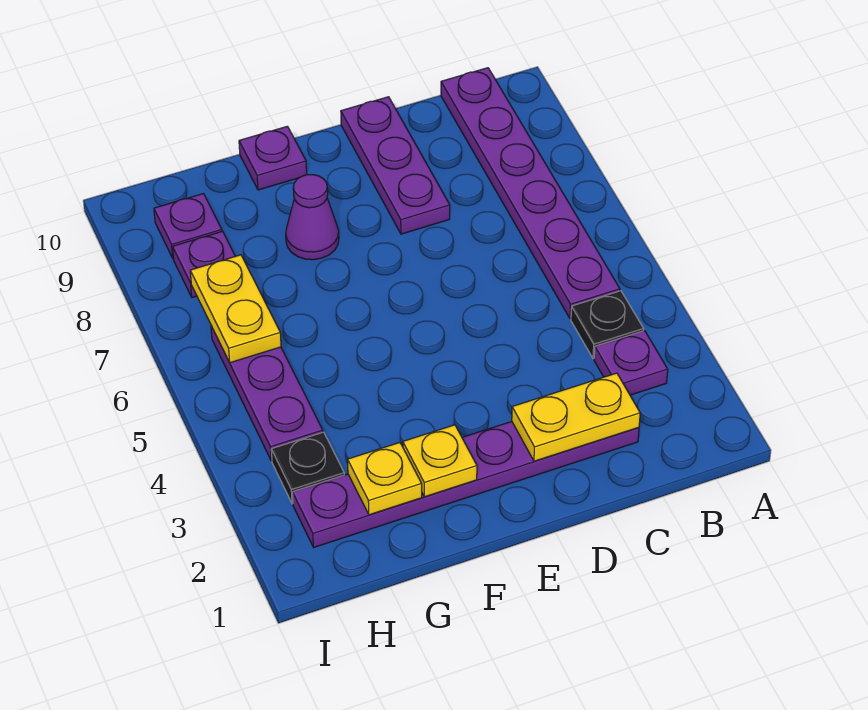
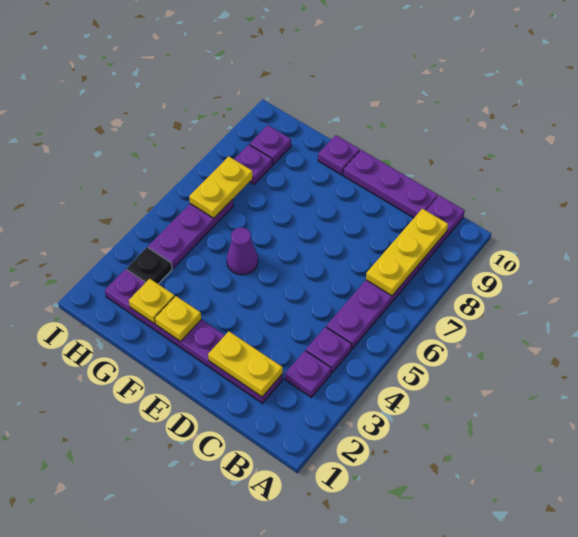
black 1x1 plate [571,291,644,359] -> purple 1x1 plate [306,327,352,373]
none -> yellow 1x3 plate [366,209,448,296]
purple 1x3 plate [341,97,450,234] -> purple 1x3 plate turned to [343,150,438,218]
purple 1x1 cone [286,175,339,260] -> purple 1x1 cone moved to [227,227,258,275]

